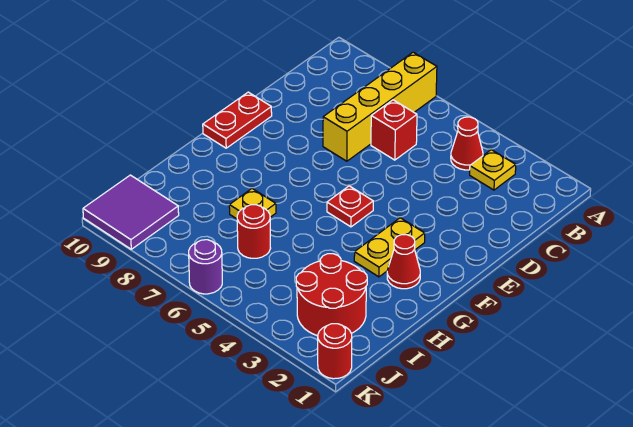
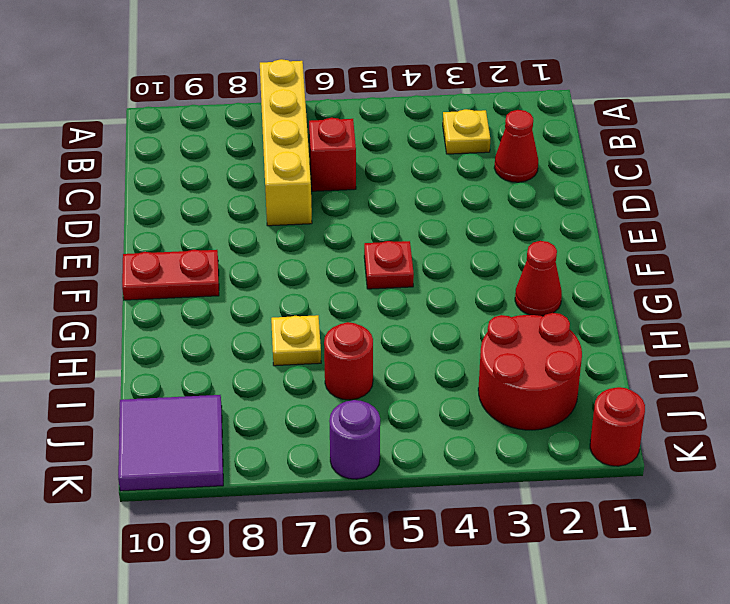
red 1x1 cone [451,117,483,170] -> red 1x1 cone moved to [494,110,538,182]
red 1x2 plate [203,92,272,148] -> red 1x2 plate turned to [122,250,219,300]
yellow 1x2 plate [354,218,425,277] -> none

